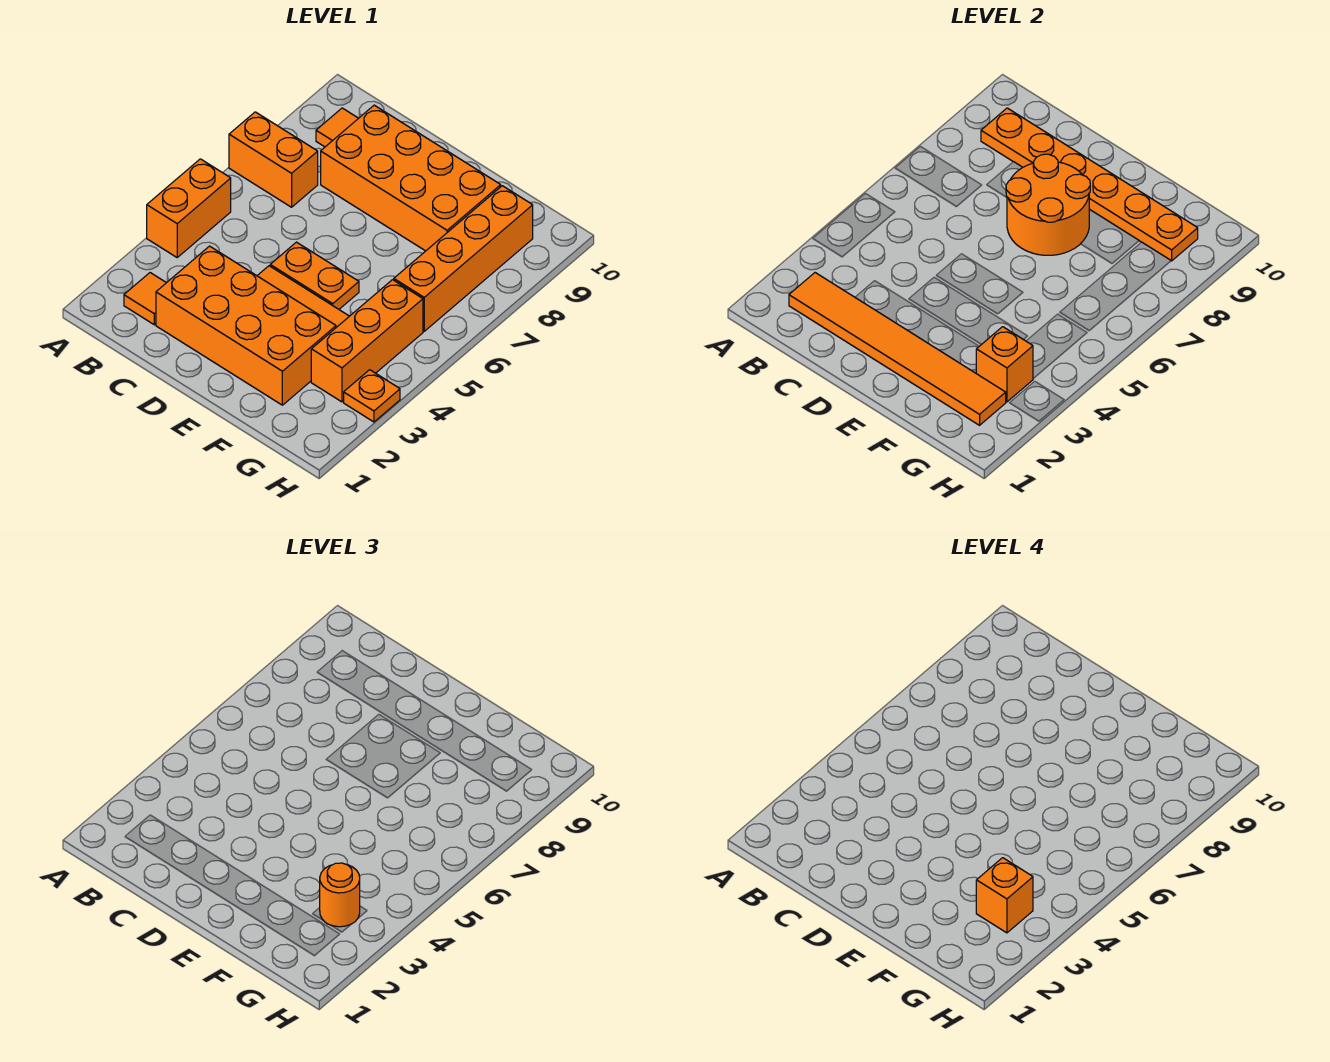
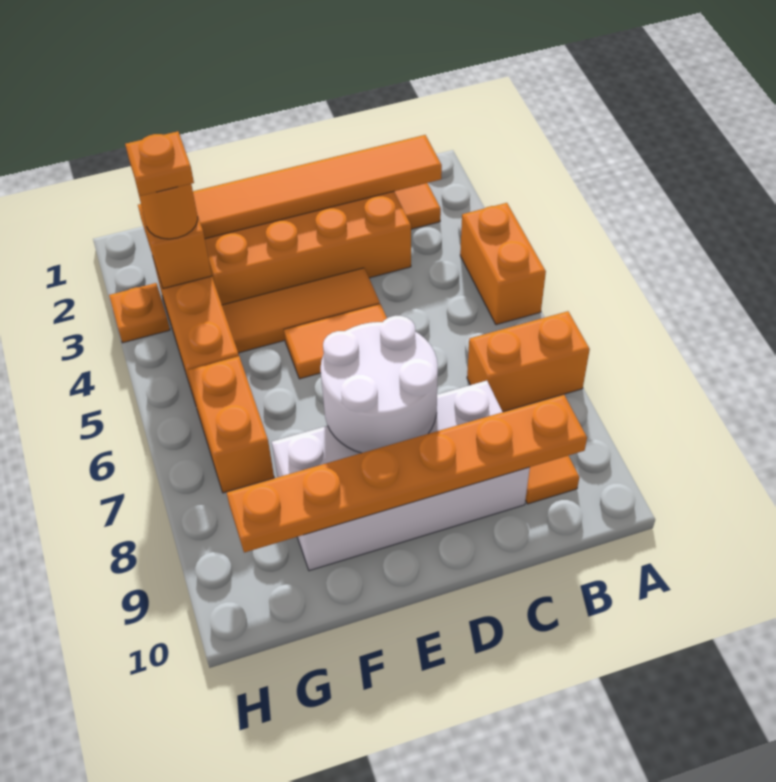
orange 2x4 brick [321,105,501,251] -> white 2x4 brick [272,381,530,571]
orange 1x2 plate [270,242,359,309] -> orange 1x2 tile [284,304,387,379]
orange 2x2 round brick [1006,154,1090,255] -> white 2x2 round brick [320,316,438,453]
orange 1x1 brick [976,858,1033,933] -> orange 1x1 plate [125,131,194,196]
orange 1x4 brick [394,186,533,331] -> orange 1x2 brick [188,356,274,493]

